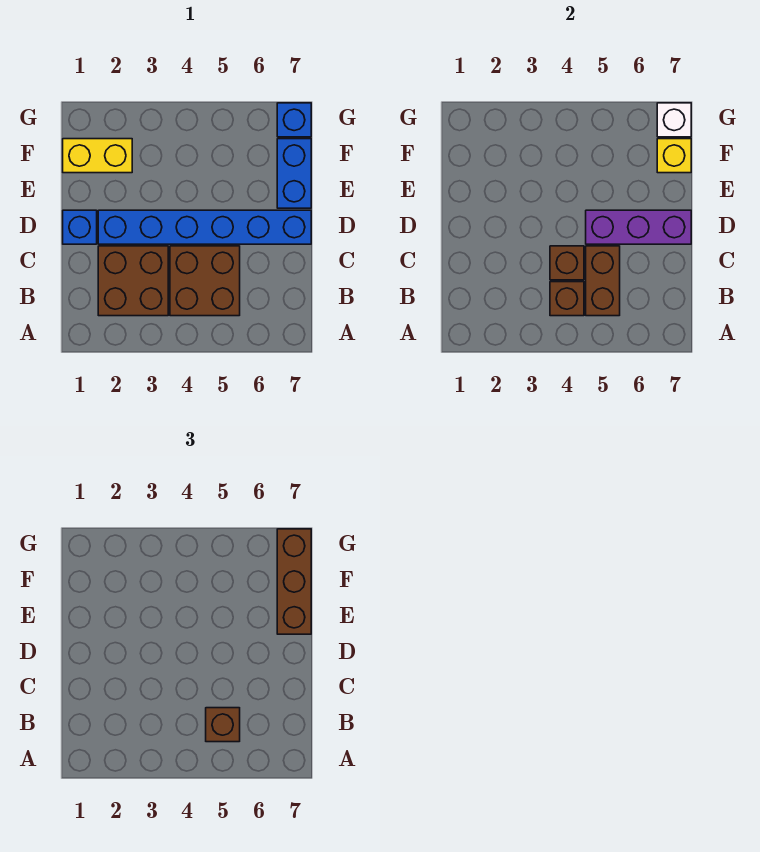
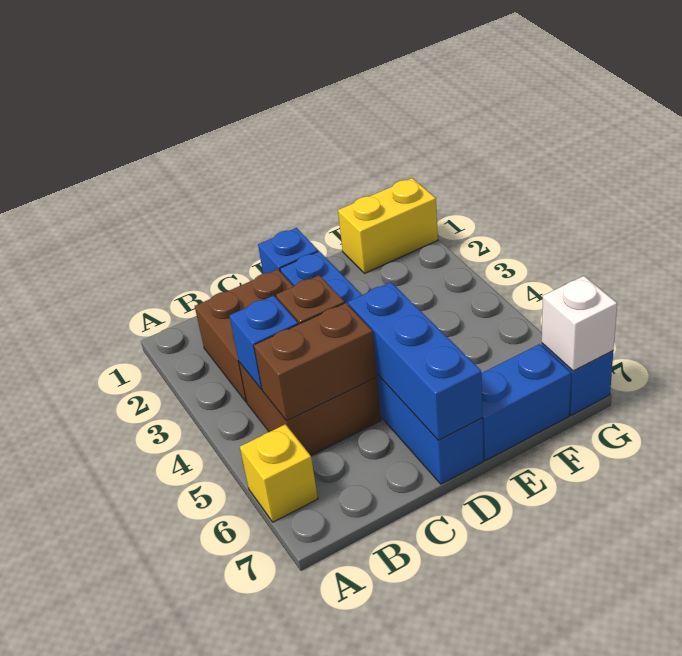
brown 1x1 brick [550,282,584,316] -> blue 1x1 brick [229,295,298,389]
brown 1x1 brick [206,708,240,742] -> none
purple 1x3 brick [586,210,691,244] -> blue 1x3 brick [348,282,482,440]
brown 1x3 brick [277,529,311,634] -> none
yellow 1x2 brick [63,139,132,173] -> yellow 1x2 brick turned to [338,178,438,273]
yellow 1x1 brick [657,139,691,173] -> yellow 1x1 brick moved to [240,424,318,522]

